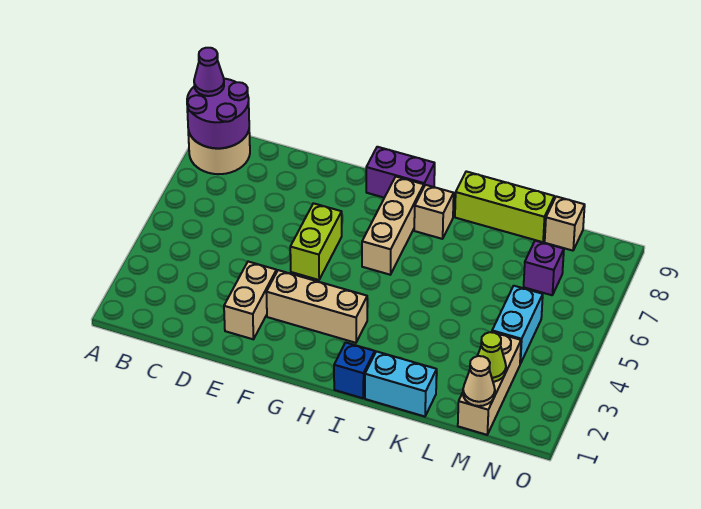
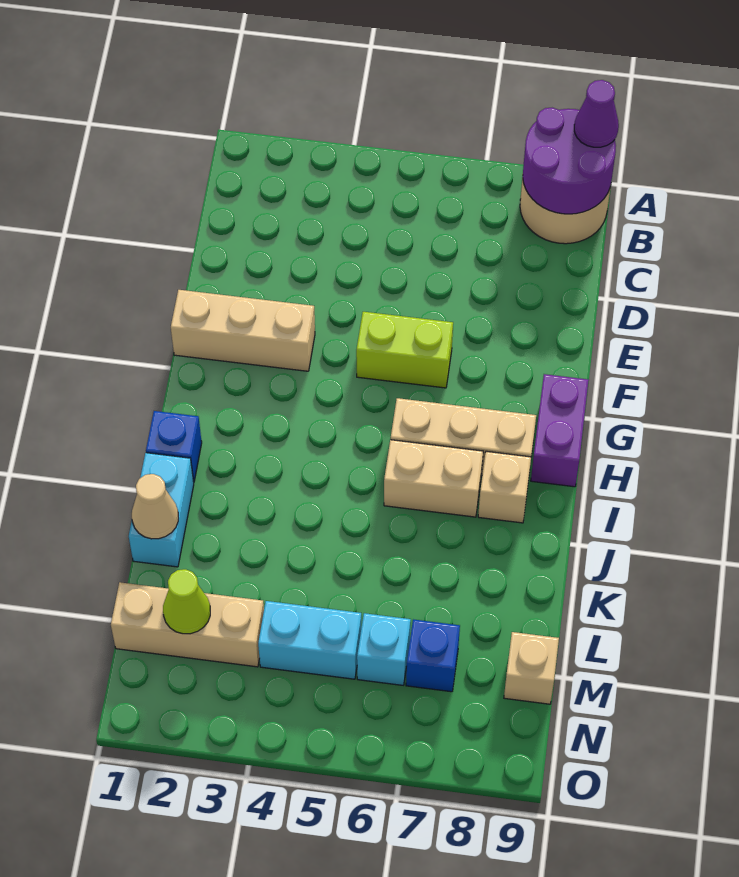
tan 1x2 brick [224,262,277,339] -> tan 1x2 brick moved to [384,440,483,517]
tan 1x3 brick [266,270,367,343] -> tan 1x3 brick turned to [171,290,315,371]
lime 1x3 brick [455,171,554,242] -> none
tan 1x1 cone [463,356,495,406] -> tan 1x1 cone moved to [132,474,178,539]
none -> cyan 1x1 brick [357,613,411,685]
purple 1x1 brick [524,241,564,295] -> blue 1x1 brick [406,619,460,692]

